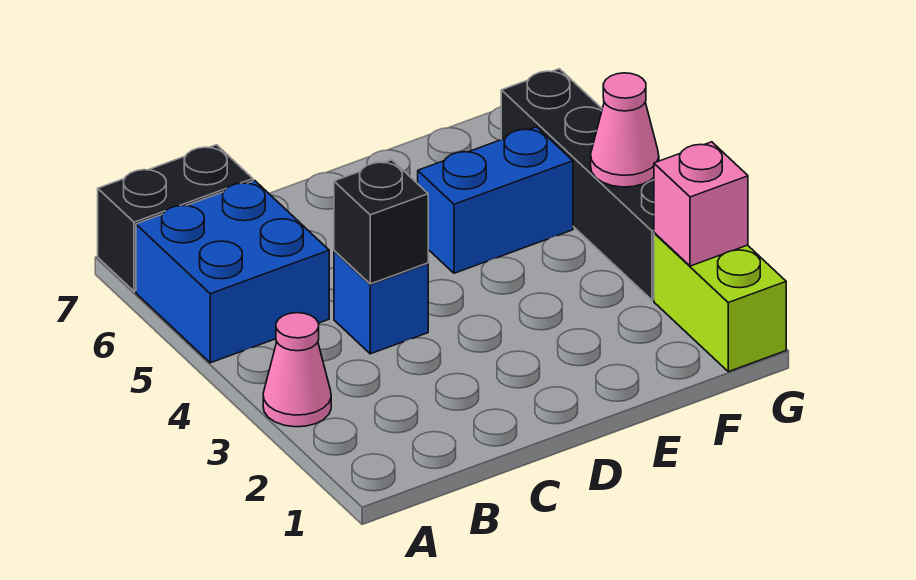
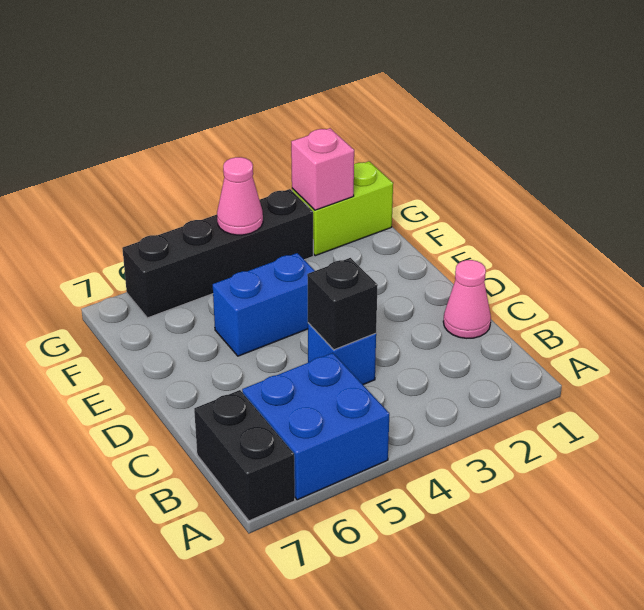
pink 1x1 cone [263,313,331,427] -> pink 1x1 cone moved to [443,260,491,338]
blue 1x2 brick [418,127,573,273] -> blue 1x2 brick turned to [213,253,315,356]

